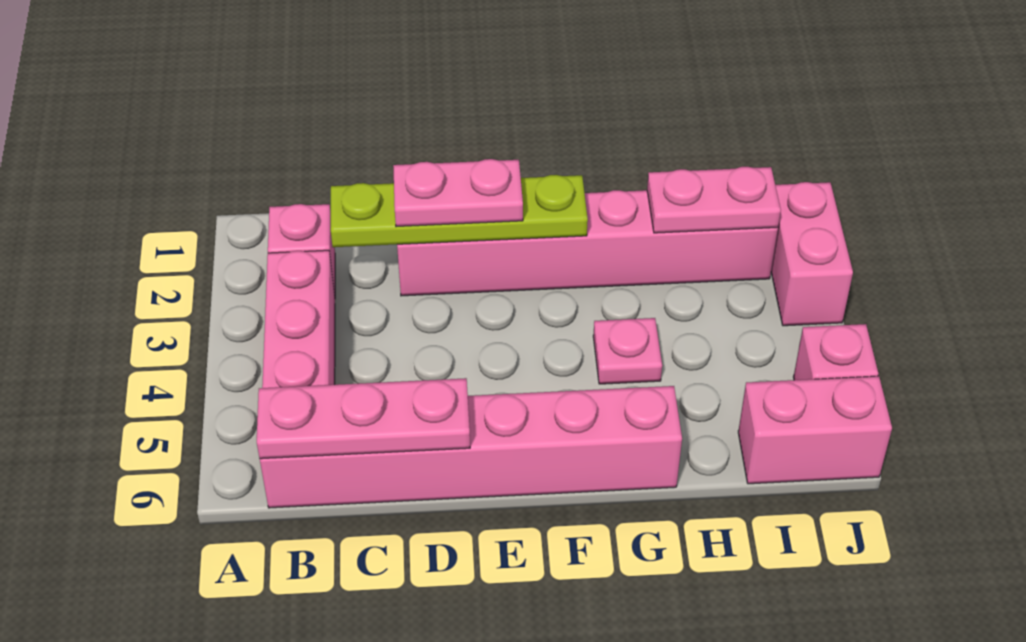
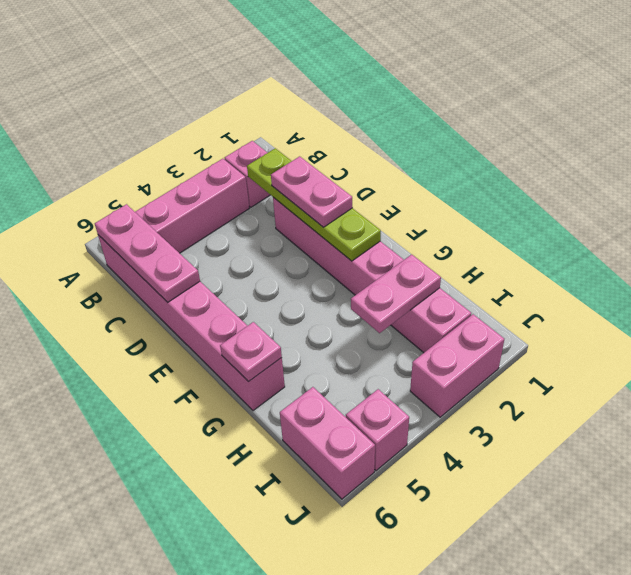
pink 1x1 plate [593,318,662,384] -> pink 1x1 plate moved to [220,322,282,382]
pink 1x2 plate [647,167,781,233] -> pink 1x2 plate turned to [351,254,441,333]

